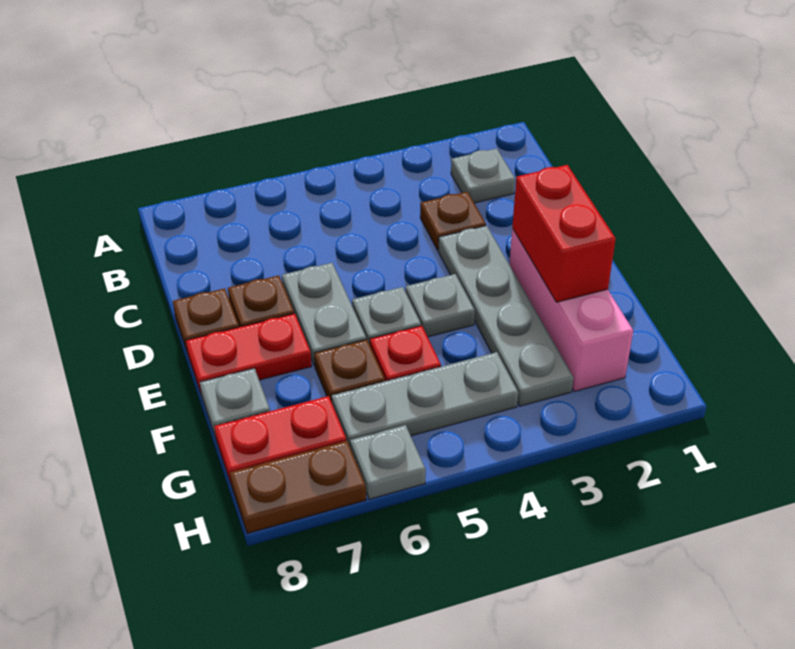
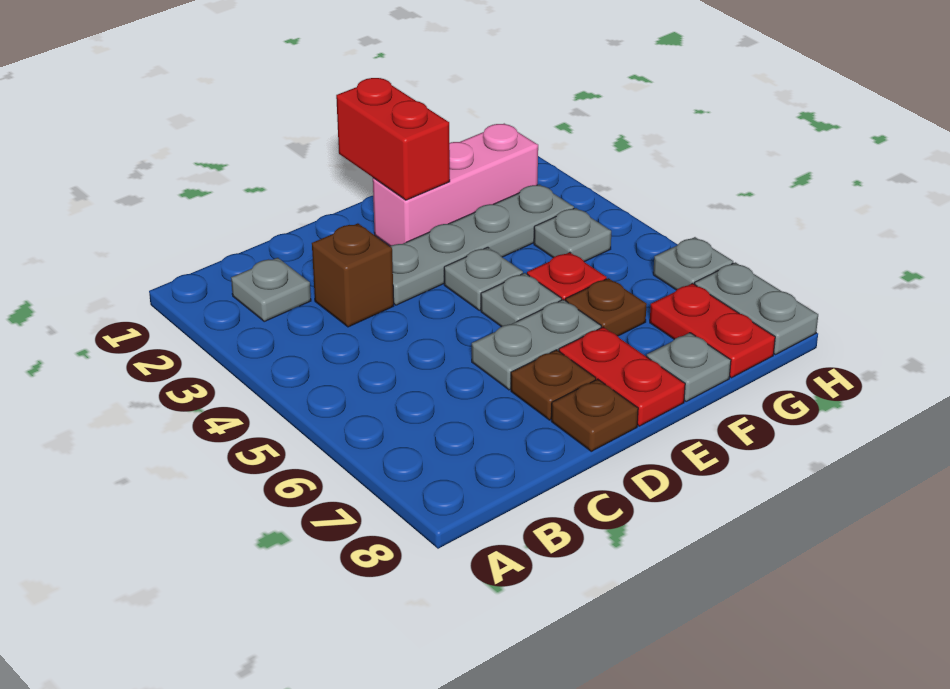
brown 1x1 plate [420,192,486,250] -> brown 1x1 brick [312,223,394,327]
red 1x2 brick [512,165,616,302] -> red 1x2 brick turned to [336,78,450,200]
grey 1x3 plate [332,352,518,446] -> grey 1x1 plate [534,208,611,262]
brown 1x2 plate [230,441,366,534] -> grey 1x2 plate [695,262,818,355]

